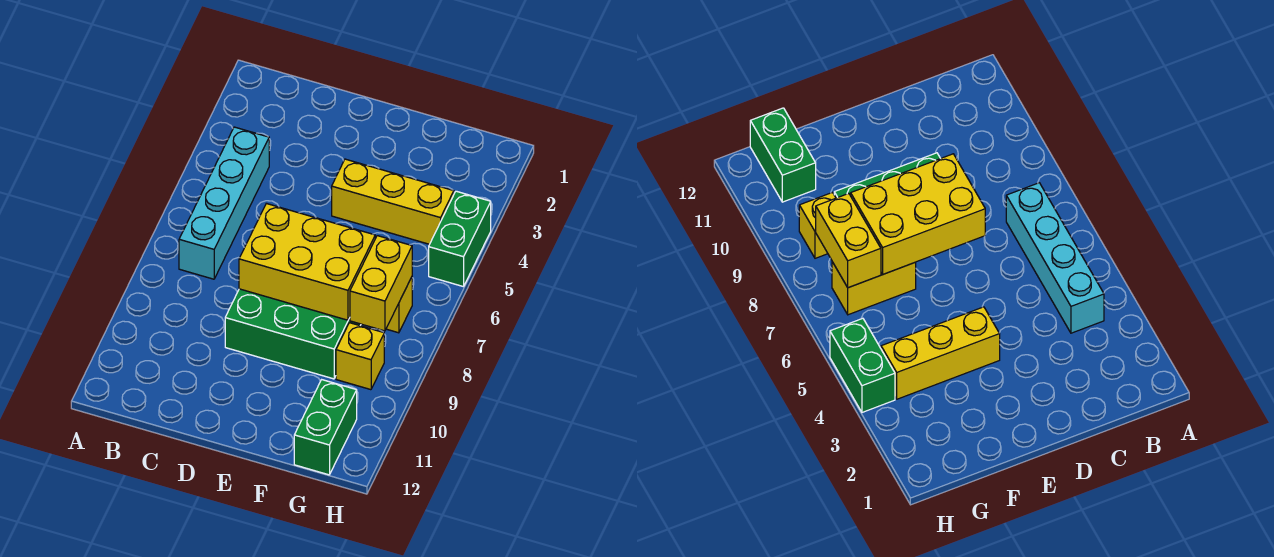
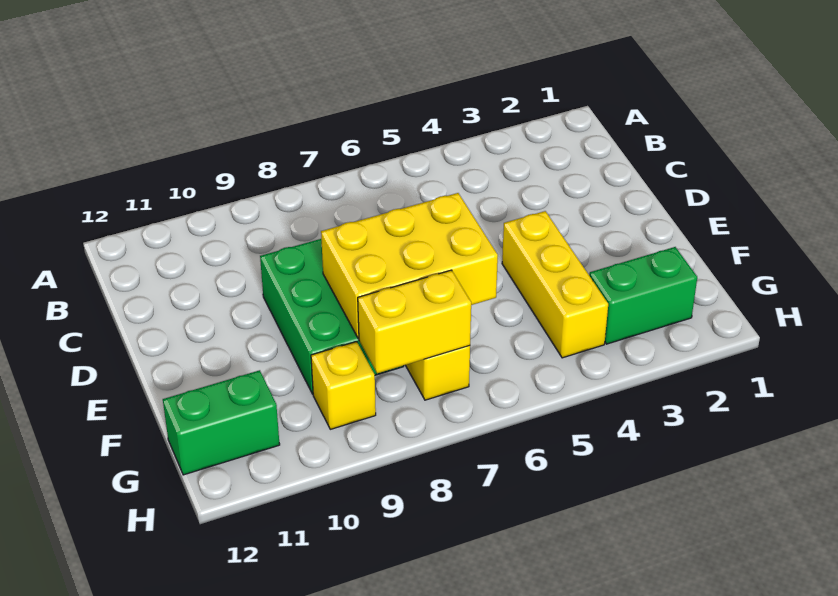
cyan 1x4 brick [179,127,269,279] -> none
yellow 2x3 brick [239,203,375,320] -> yellow 2x3 brick turned to [321,193,498,339]
green 1x2 brick [429,191,491,287] -> green 1x2 brick moved to [589,247,697,344]

